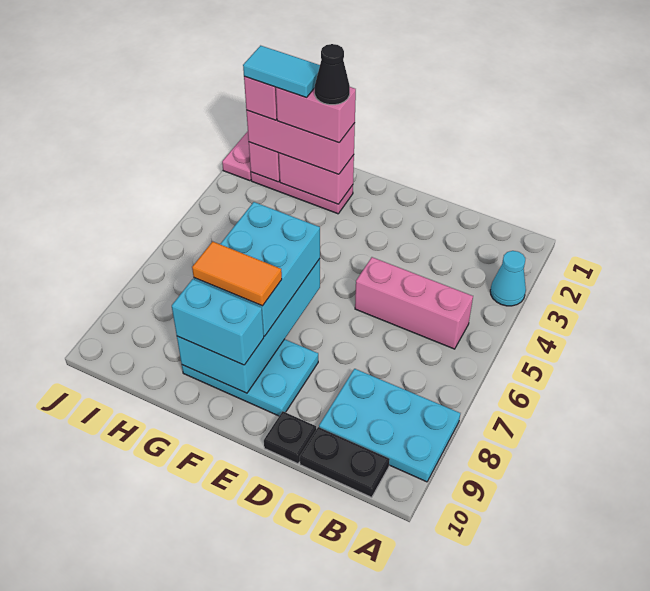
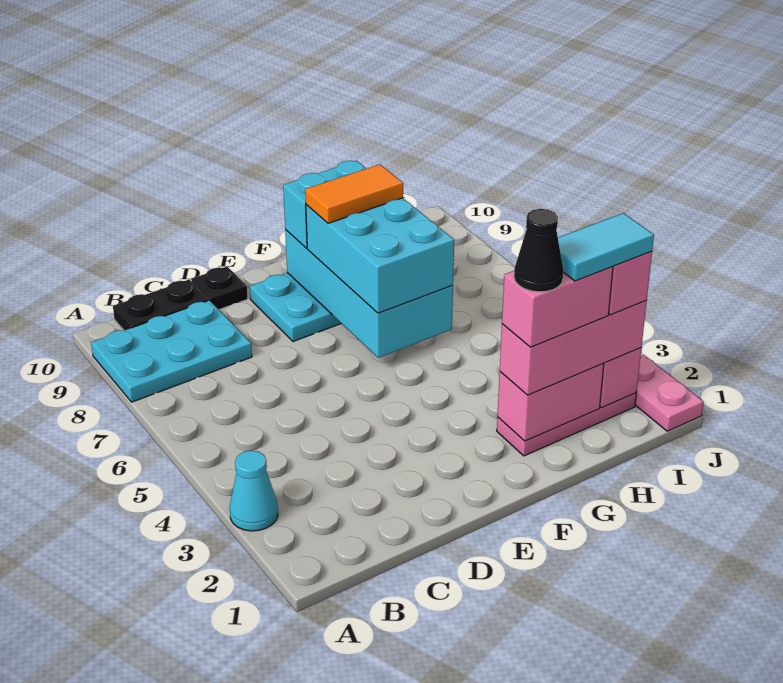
pink 1x3 brick [355,257,473,349] -> none

